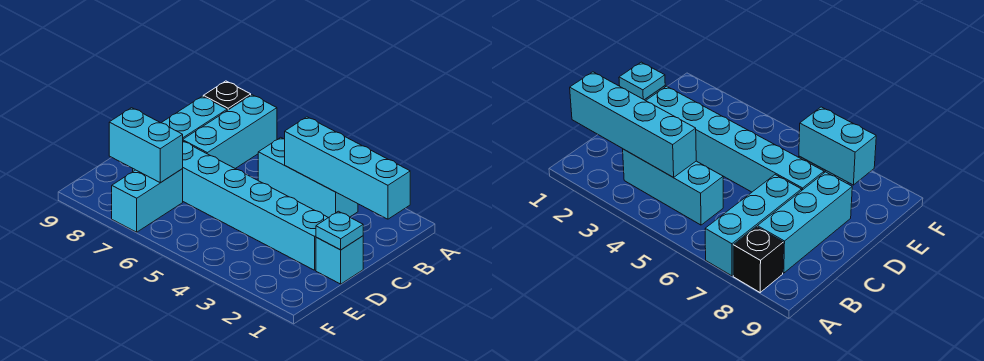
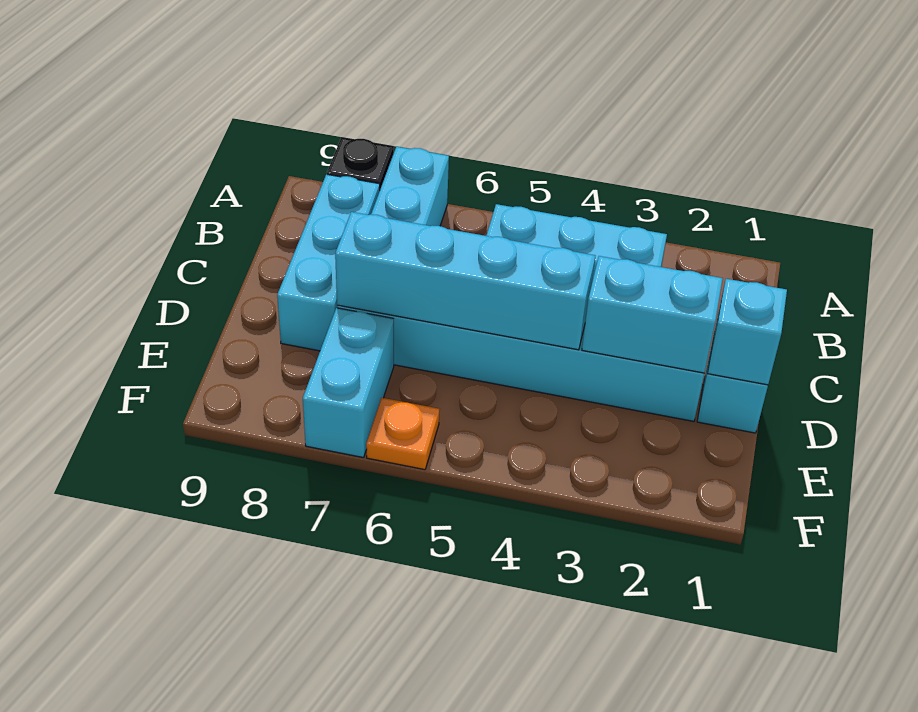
cyan 1x4 brick [285,117,410,219] -> cyan 1x4 brick moved to [335,212,595,350]
cyan 1x1 plate [316,211,363,250] -> cyan 1x1 brick [708,279,787,385]
cyan 1x2 brick [109,108,183,183] -> cyan 1x2 brick moved to [582,256,723,373]
none -> orange 1x1 plate [366,398,439,470]

